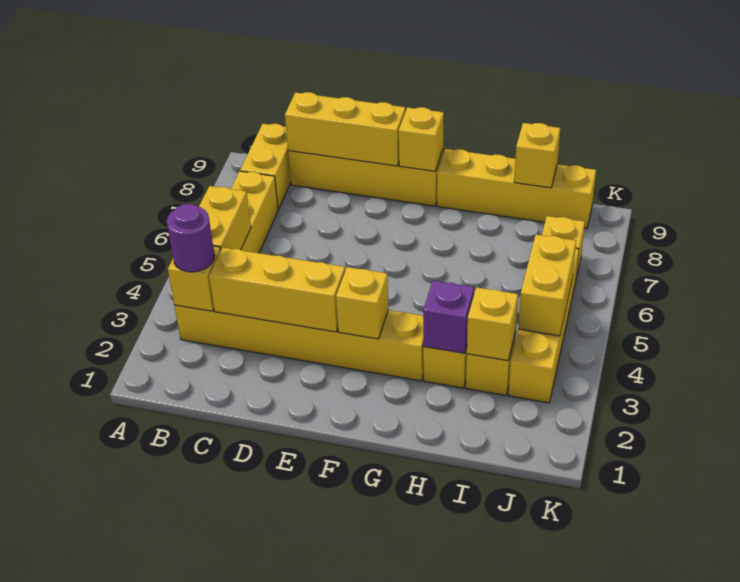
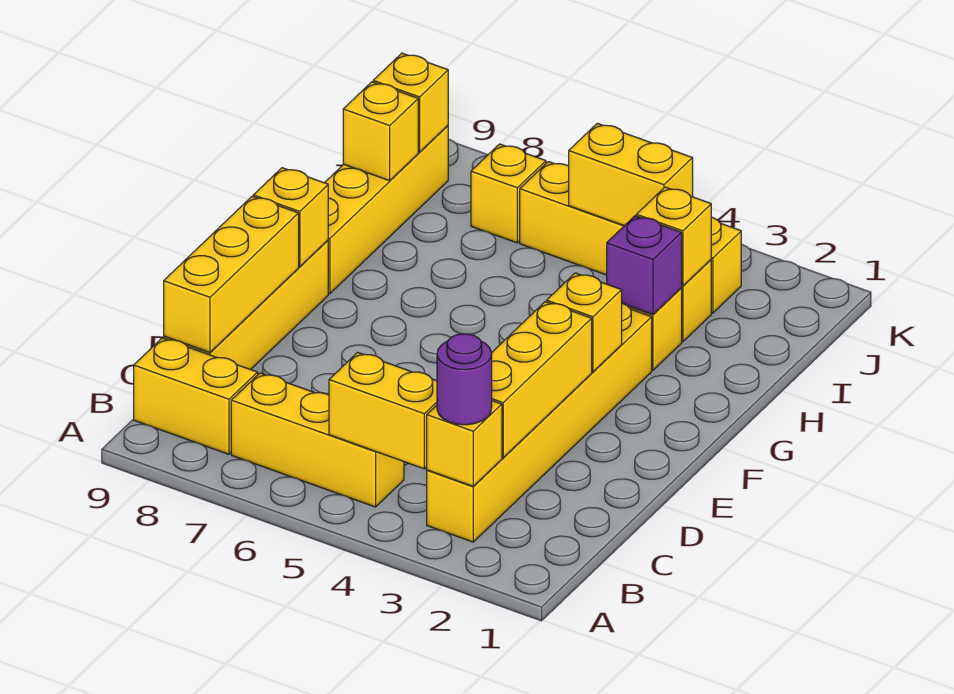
none -> yellow 1x1 brick [373,53,448,152]

